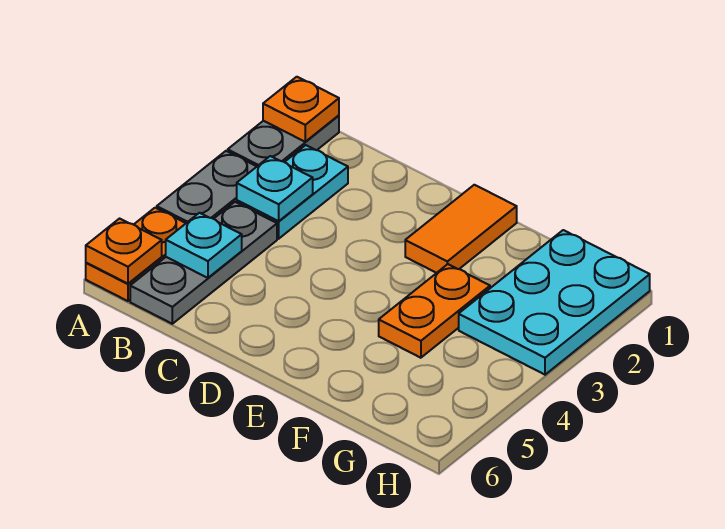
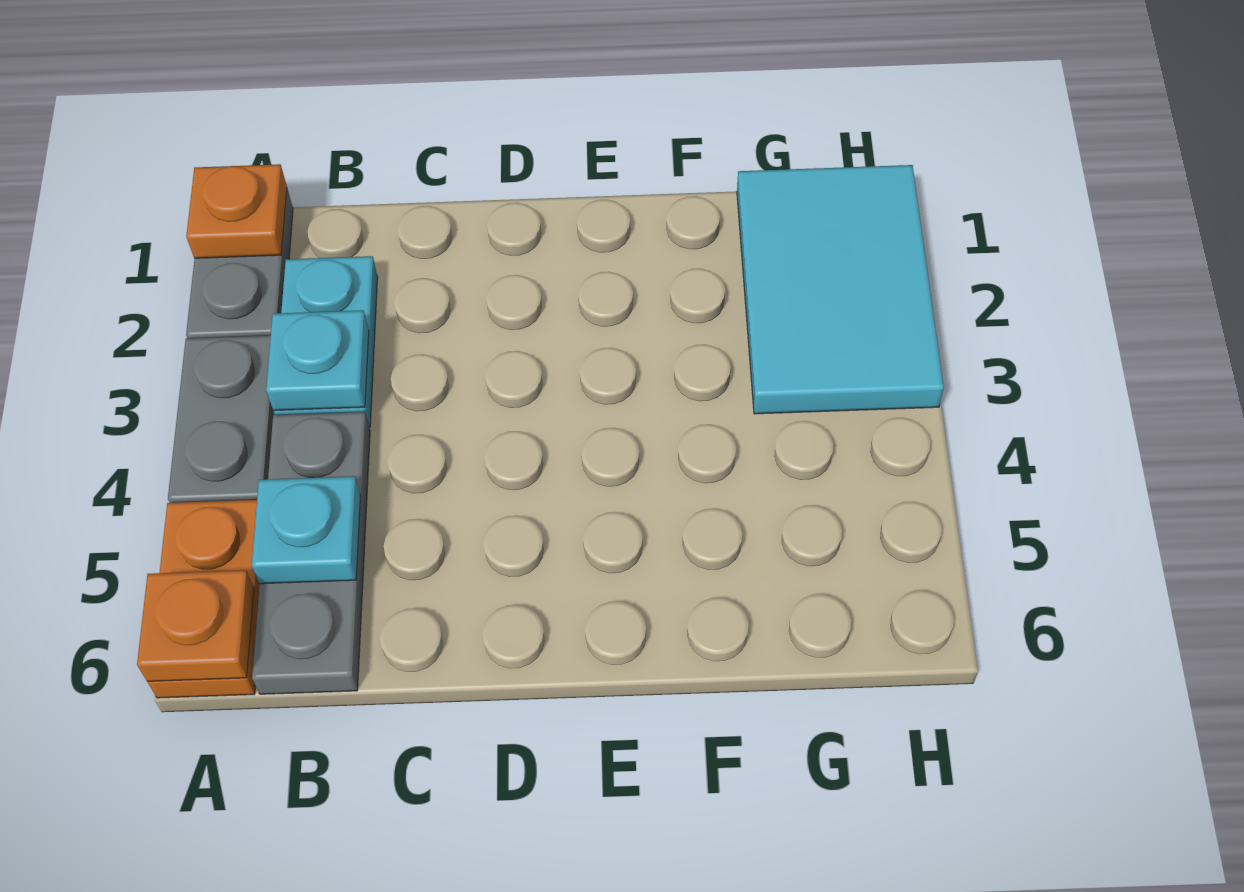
orange 1x2 tile [405,185,517,273] -> none
orange 1x2 plate [379,264,490,358] -> none
cyan 2x3 plate [459,230,650,375] -> cyan 2x3 tile [737,165,944,414]

